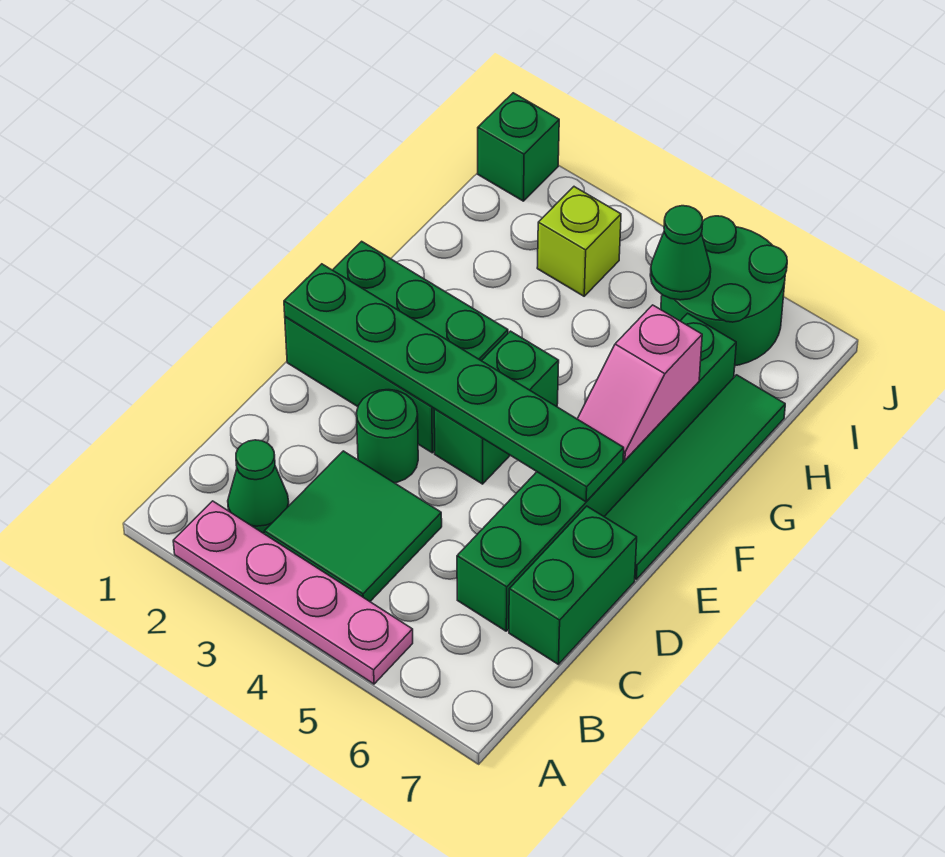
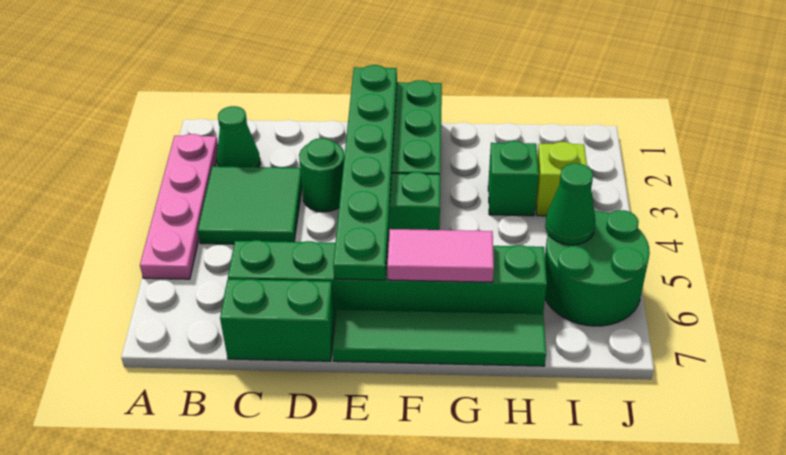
pink 1x2 slope [578,305,702,460] -> pink 1x2 tile [387,229,494,282]
green 1x1 brick [478,93,559,201] -> green 1x1 brick moved to [488,141,539,216]

